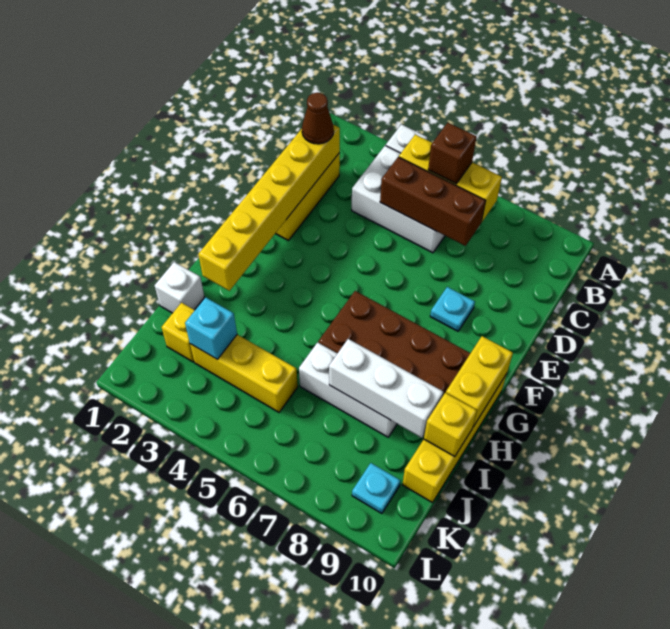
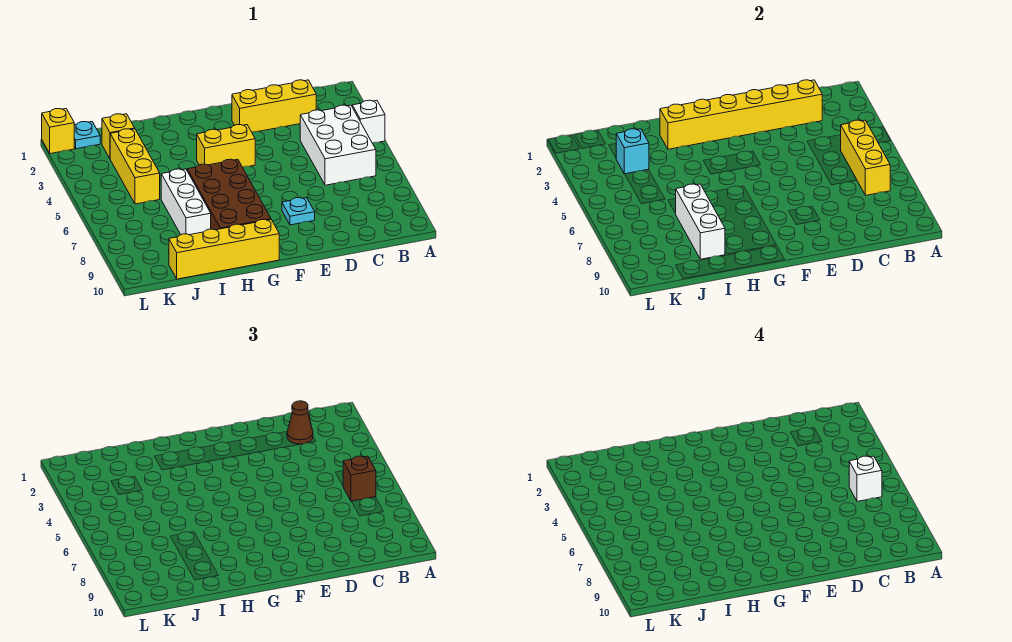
brown 1x3 brick [380,157,486,246] -> none
yellow 1x2 brick [446,336,513,427] -> yellow 1x2 brick moved to [197,125,255,167]
white 1x1 brick [155,262,205,313] -> white 1x1 brick moved to [849,456,882,501]
yellow 1x1 brick [424,393,477,457] -> yellow 1x1 brick moved to [42,109,74,154]
cyan 1x1 plate [352,463,401,513] -> cyan 1x1 plate moved to [74,122,100,149]

